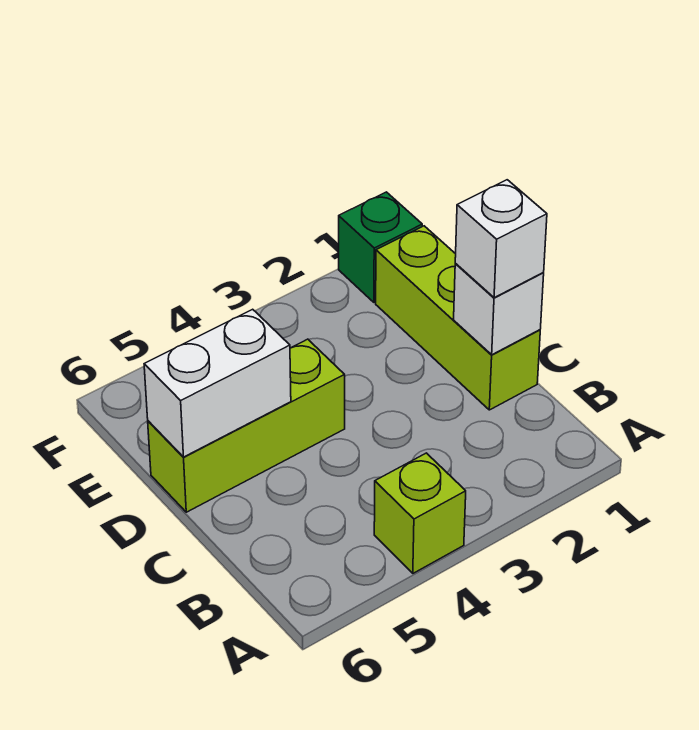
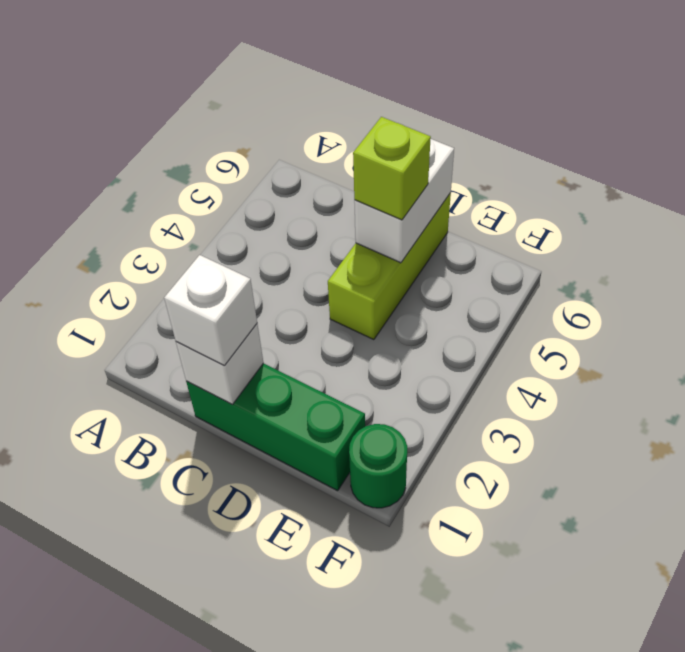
lime 1x1 brick [374,453,466,573] -> lime 1x1 brick moved to [353,117,431,220]
lime 1x3 brick [376,226,540,410] -> green 1x3 brick [186,363,365,491]
green 1x1 brick [339,192,422,302] -> green 1x1 round brick [349,424,407,508]

